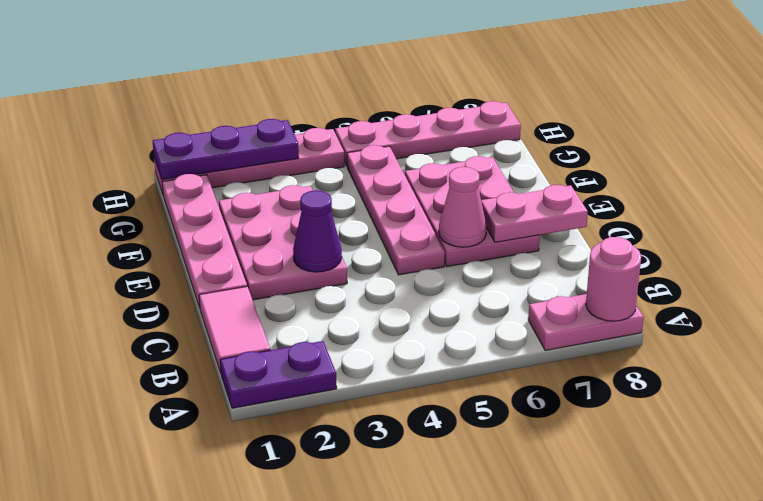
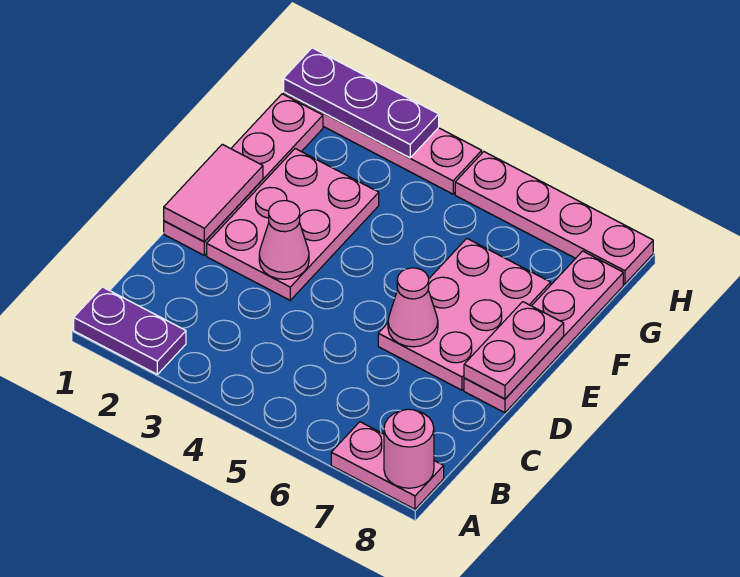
pink 1x2 tile [199,287,270,373] -> pink 1x2 tile moved to [164,144,263,242]
purple 1x1 cone [293,190,342,272] -> pink 1x1 cone [259,201,309,279]
pink 1x4 plate [347,145,445,275] -> pink 1x4 plate moved to [464,251,623,413]
pink 1x2 plate [481,185,588,242] -> pink 1x2 plate turned to [464,302,564,399]

